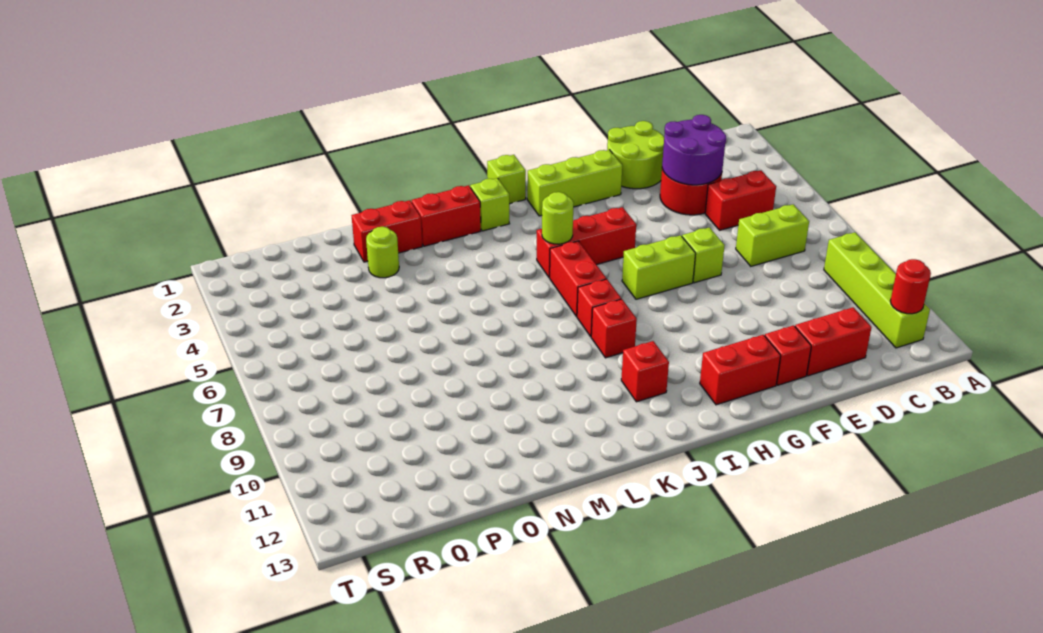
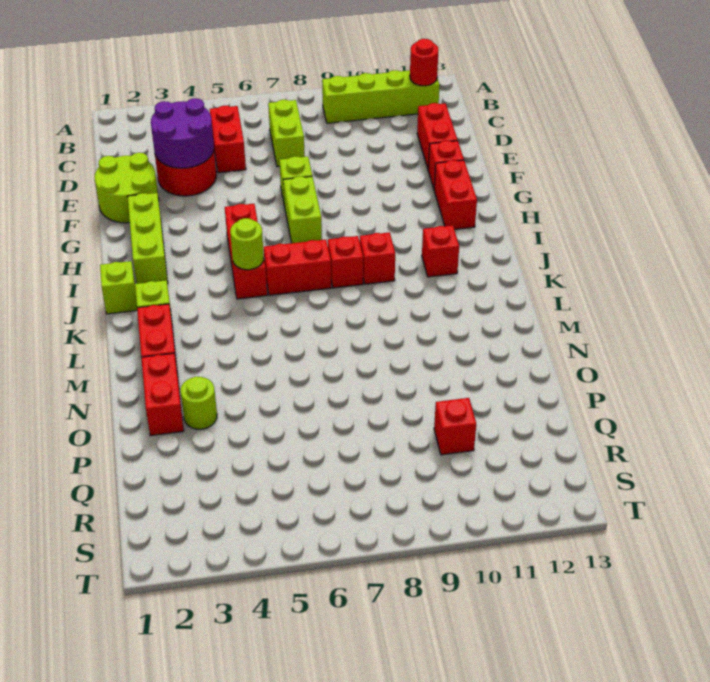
none -> red 1x1 brick [434,398,476,455]

